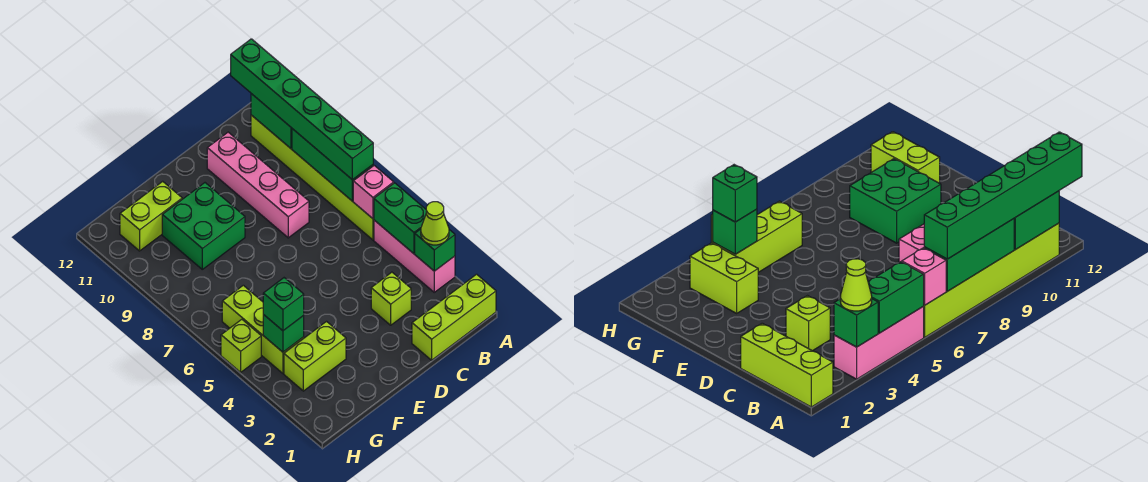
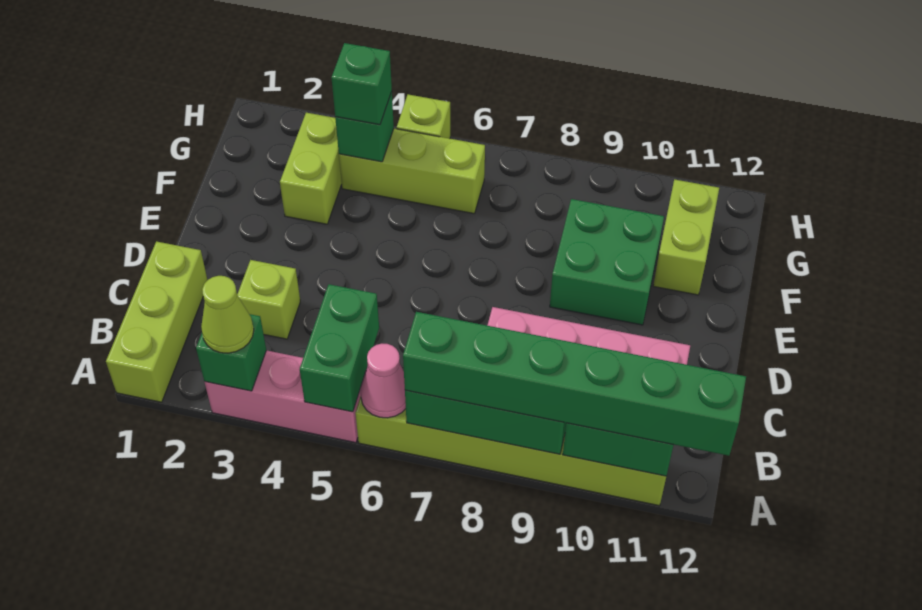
green 1x2 brick [374,183,426,254] -> green 1x2 brick turned to [300,284,379,412]
pink 1x1 brick [353,166,394,218] -> pink 1x1 cone [361,344,406,418]

